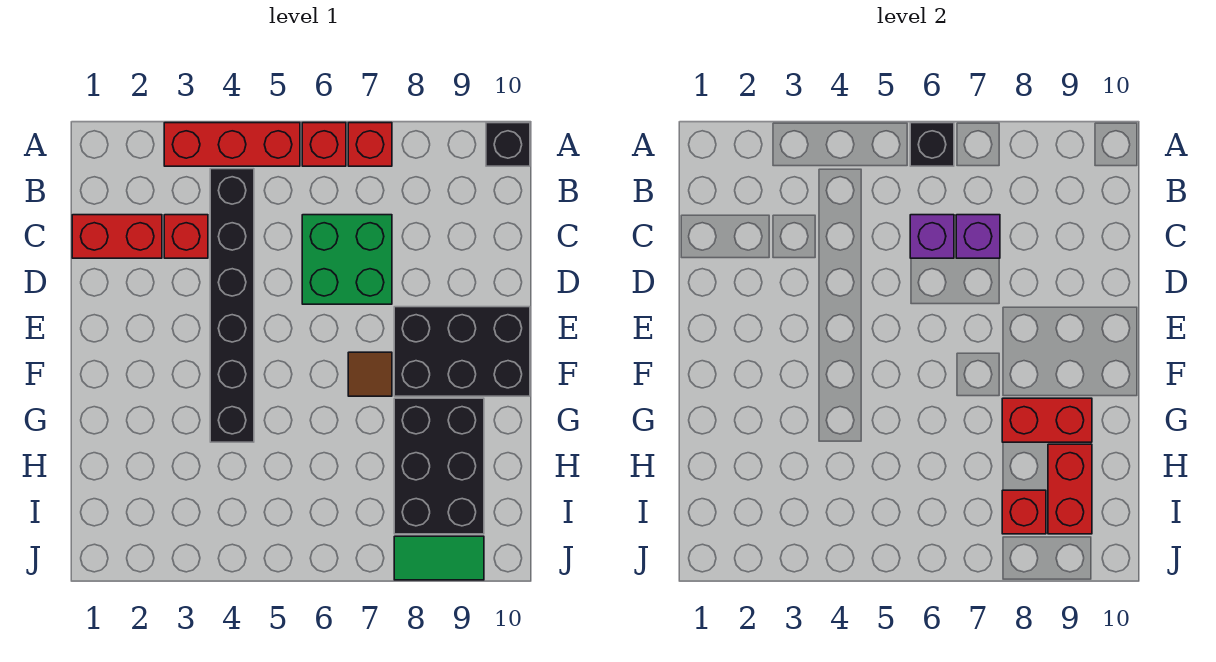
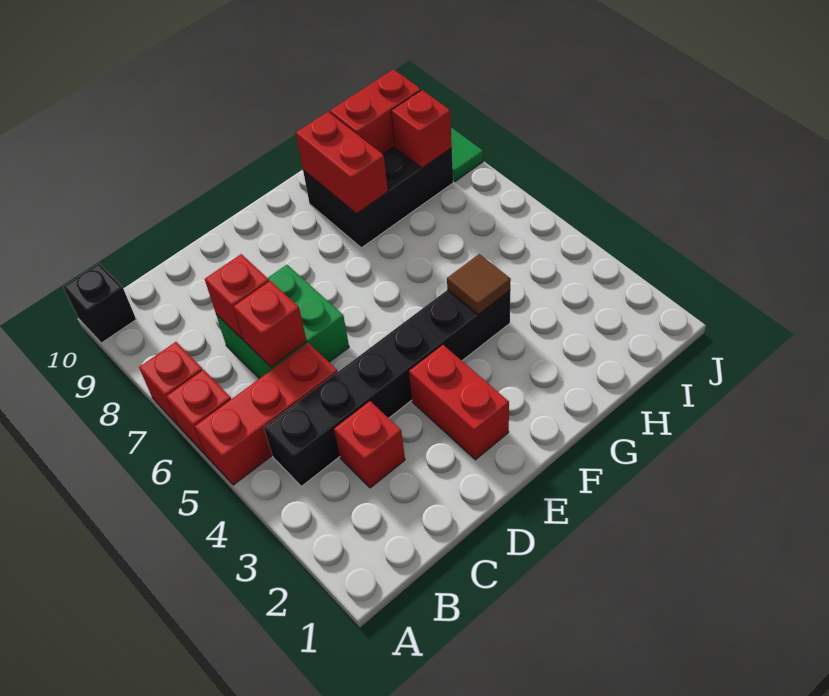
red 1x3 brick [164,123,300,166] -> red 1x3 brick turned to [195,343,337,485]
black 1x1 brick [910,123,954,166] -> none
red 1x2 brick [72,215,162,258] -> red 1x2 brick moved to [409,345,509,460]
purple 1x1 brick [910,215,954,258] -> red 1x1 brick [233,281,307,367]
purple 1x1 brick [956,215,1000,258] -> red 1x1 brick [205,254,269,339]
black 2x3 brick [394,307,530,396] -> none
brown 1x1 tile [348,352,392,396] -> brown 1x1 tile moved to [447,254,511,314]

